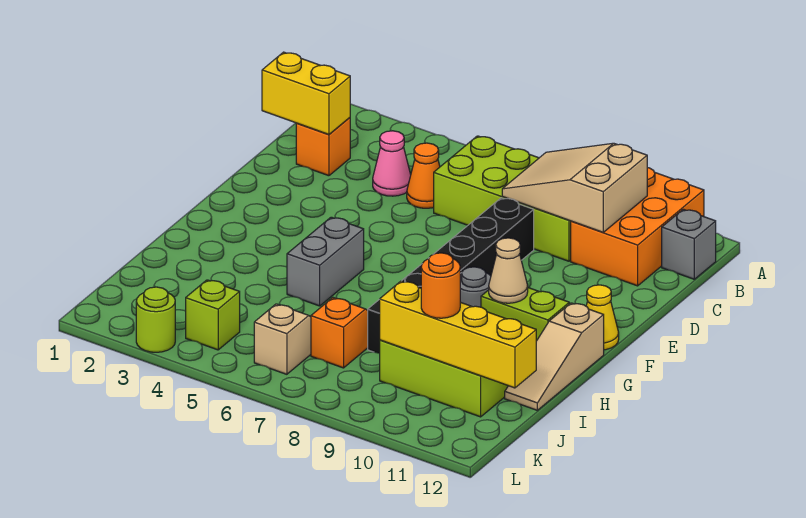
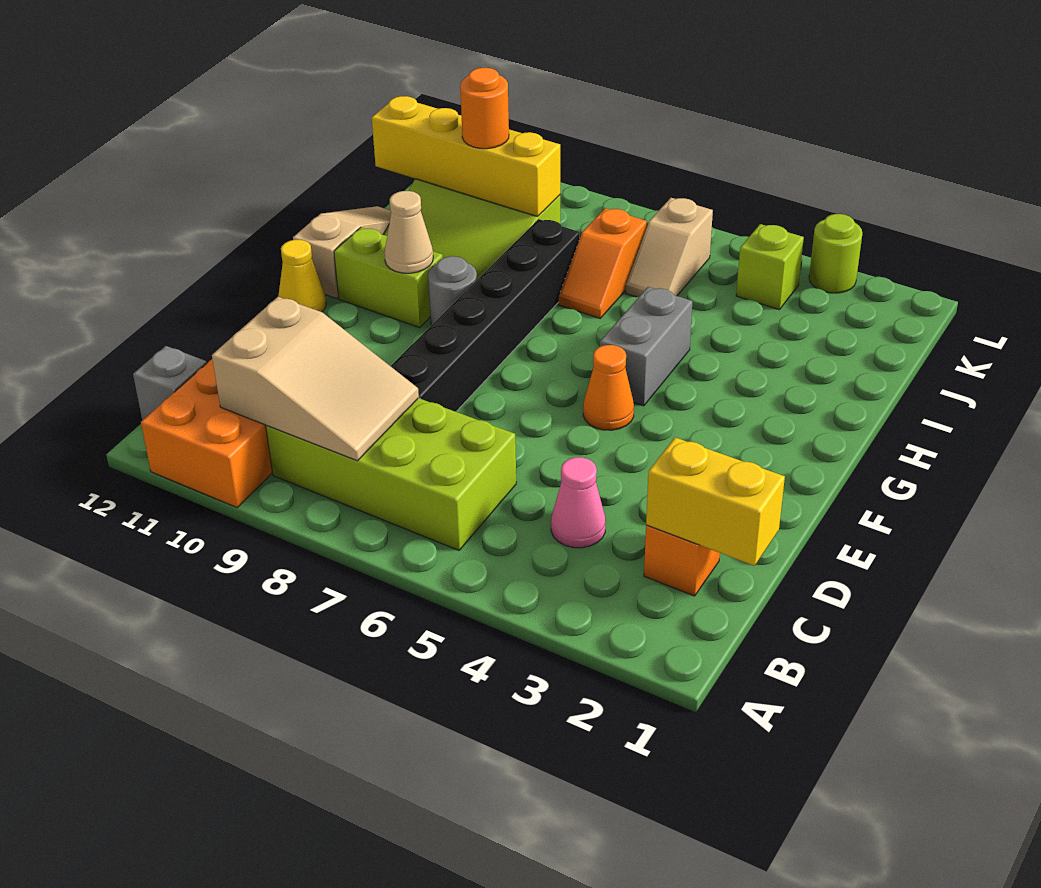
orange 1x1 cone [407,143,440,208] -> orange 1x1 cone moved to [583,345,634,430]

